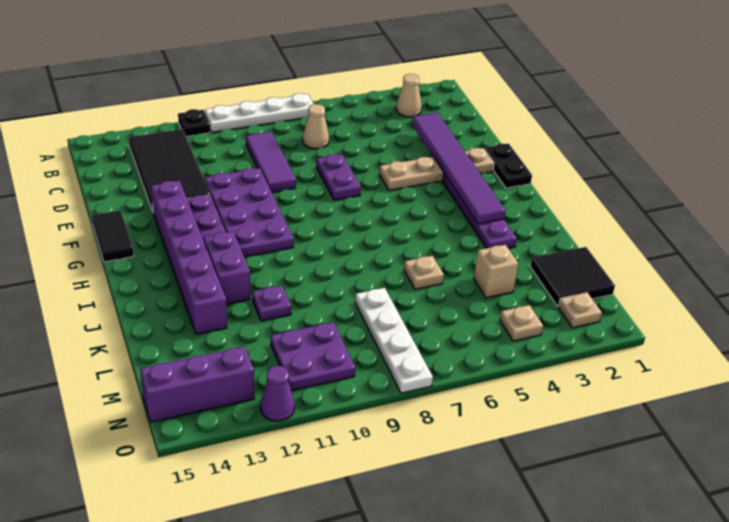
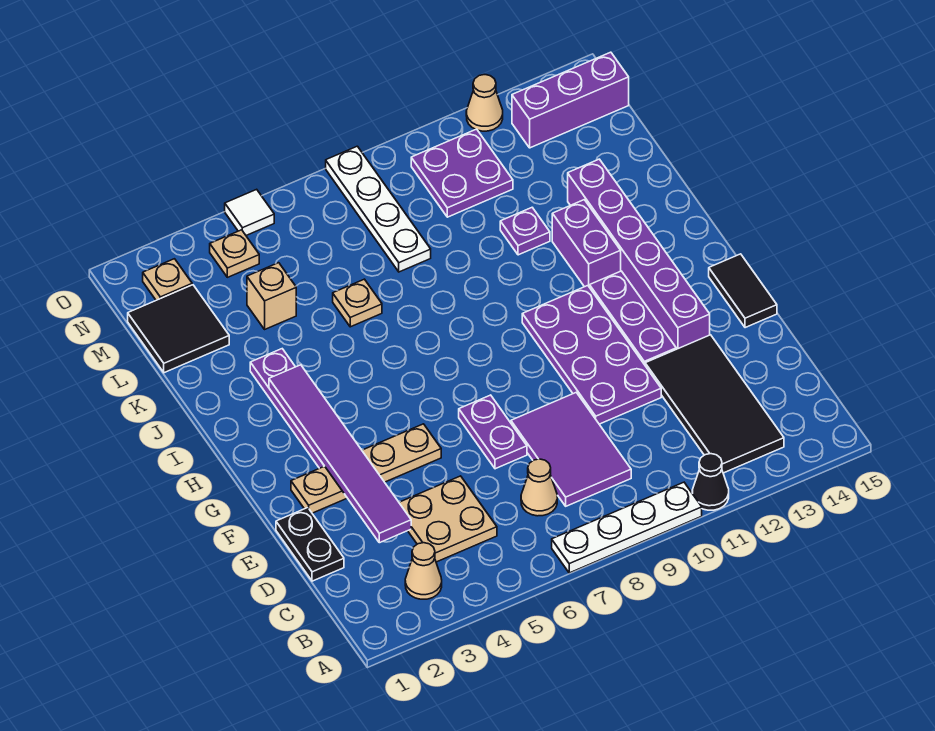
black 1x1 plate [178,109,210,137] -> black 1x1 cone [692,454,729,510]
none -> tan 2x2 plate [399,476,497,562]
purple 1x3 tile [246,132,296,192] -> purple 2x3 tile [511,392,631,506]
black 1x2 plate [485,144,532,188] -> black 1x2 plate moved to [276,508,344,581]
none -> white 1x1 tile [225,189,274,235]
purple 1x1 cone [260,366,295,421] -> tan 1x1 cone [466,75,503,131]

